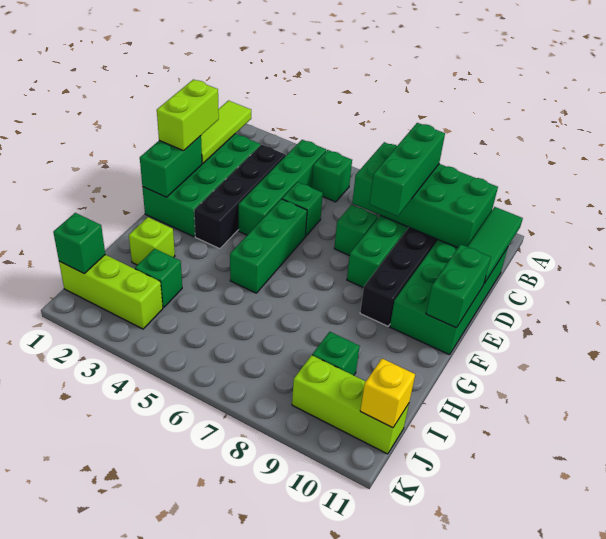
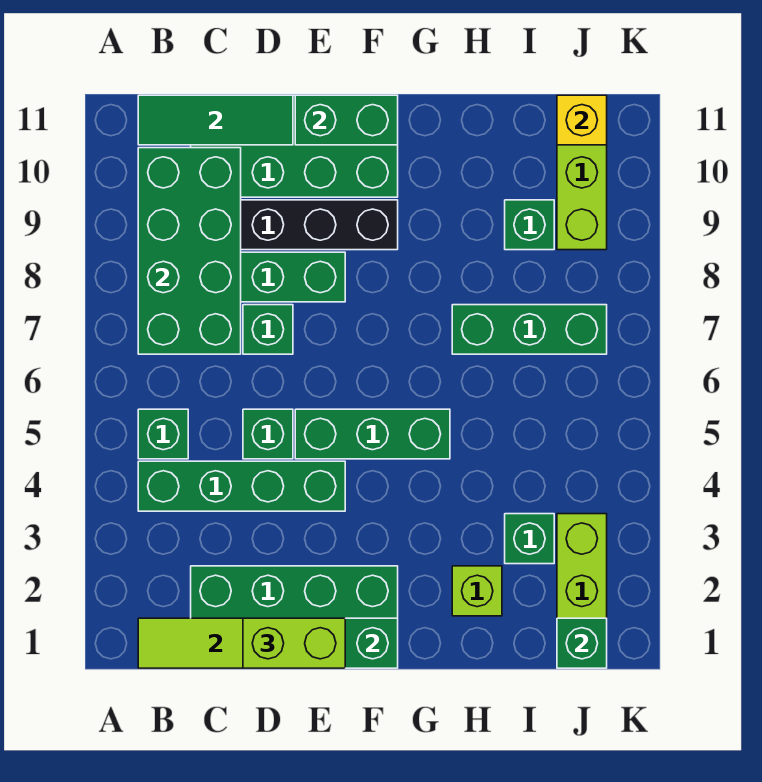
green 1x3 brick [369,123,445,216] -> green 1x3 brick moved to [452,305,607,354]
black 1x4 brick [194,145,286,249] -> none

